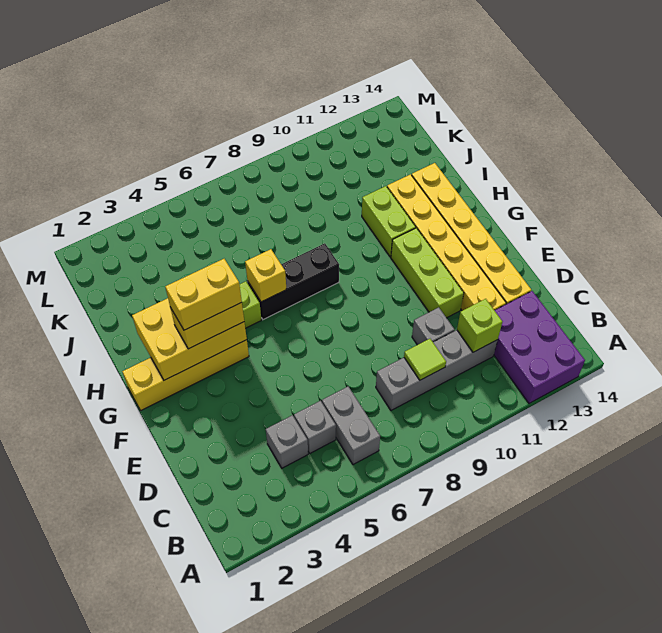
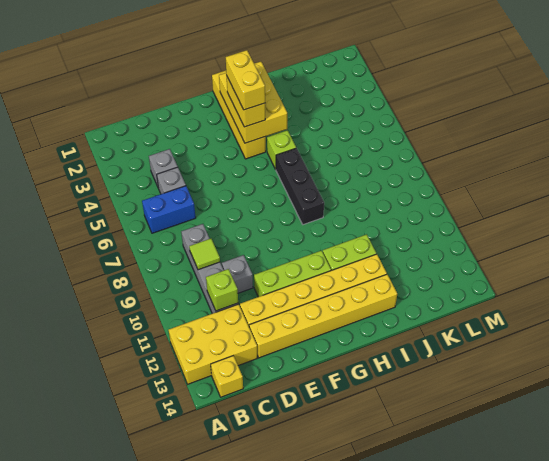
purple 2x3 brick [494,291,585,403] -> yellow 2x3 brick [169,304,257,384]
grey 1x2 brick [322,386,380,465] -> blue 1x2 brick [142,186,196,233]
yellow 1x1 brick [245,249,286,302] -> yellow 1x1 brick moved to [211,356,243,397]

